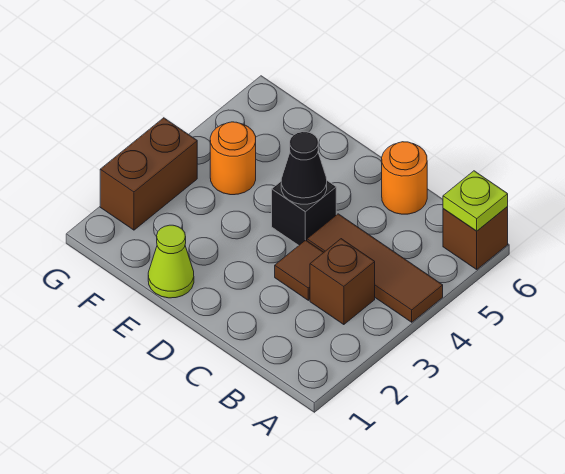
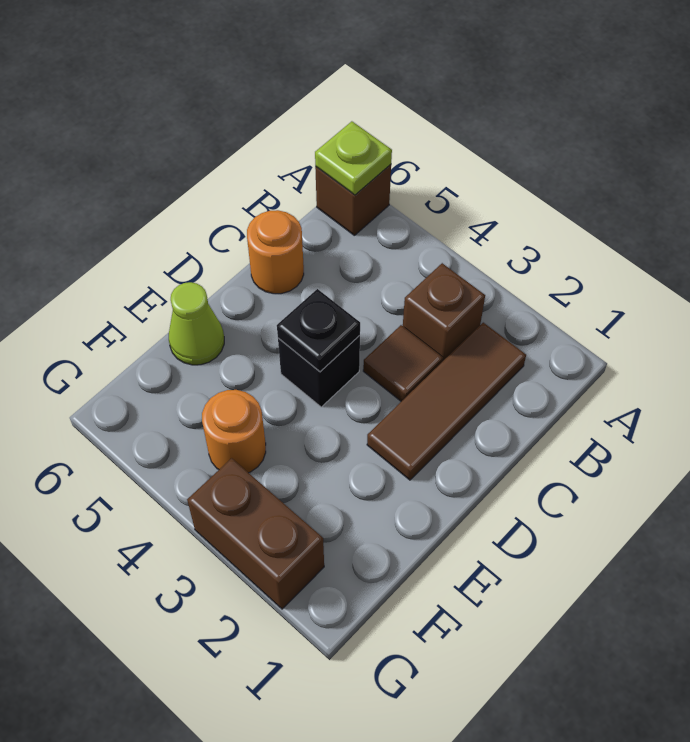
brown 1x3 tile [307,214,443,322] -> brown 1x3 tile moved to [367,323,526,480]
black 1x1 cone [281,132,327,204] -> black 1x1 plate [277,289,360,372]
lime 1x1 cone [148,225,194,298] -> lime 1x1 cone moved to [169,282,224,365]

